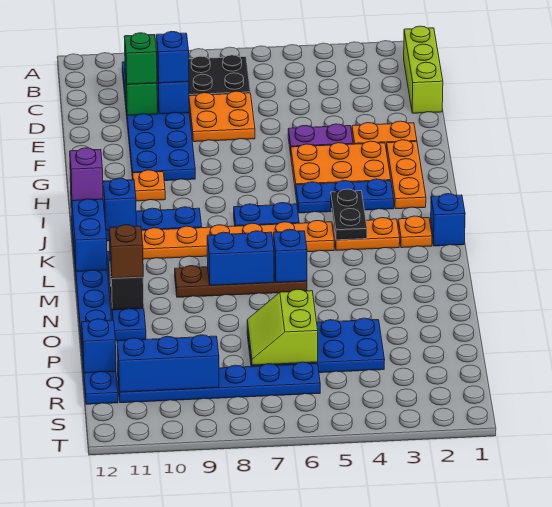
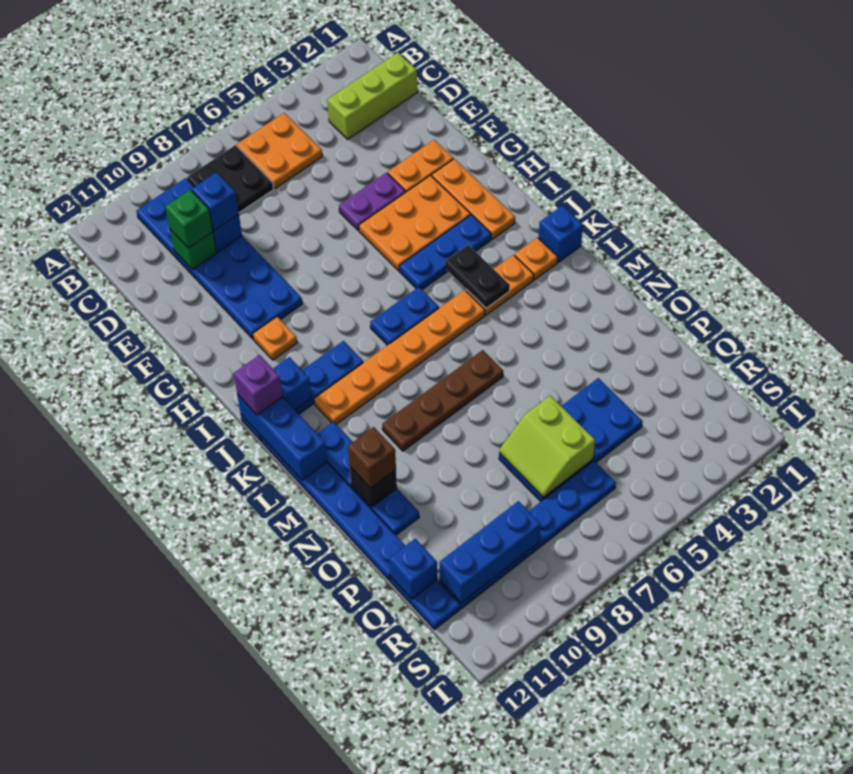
lime 1x3 brick [404,26,443,113] -> lime 1x3 brick turned to [327,53,417,139]
orange 2x2 plate [189,91,255,142] -> orange 2x2 plate moved to [237,113,322,188]
blue 1x1 brick [273,229,307,282] -> none
blue 1x2 brick [207,231,274,285] -> none

